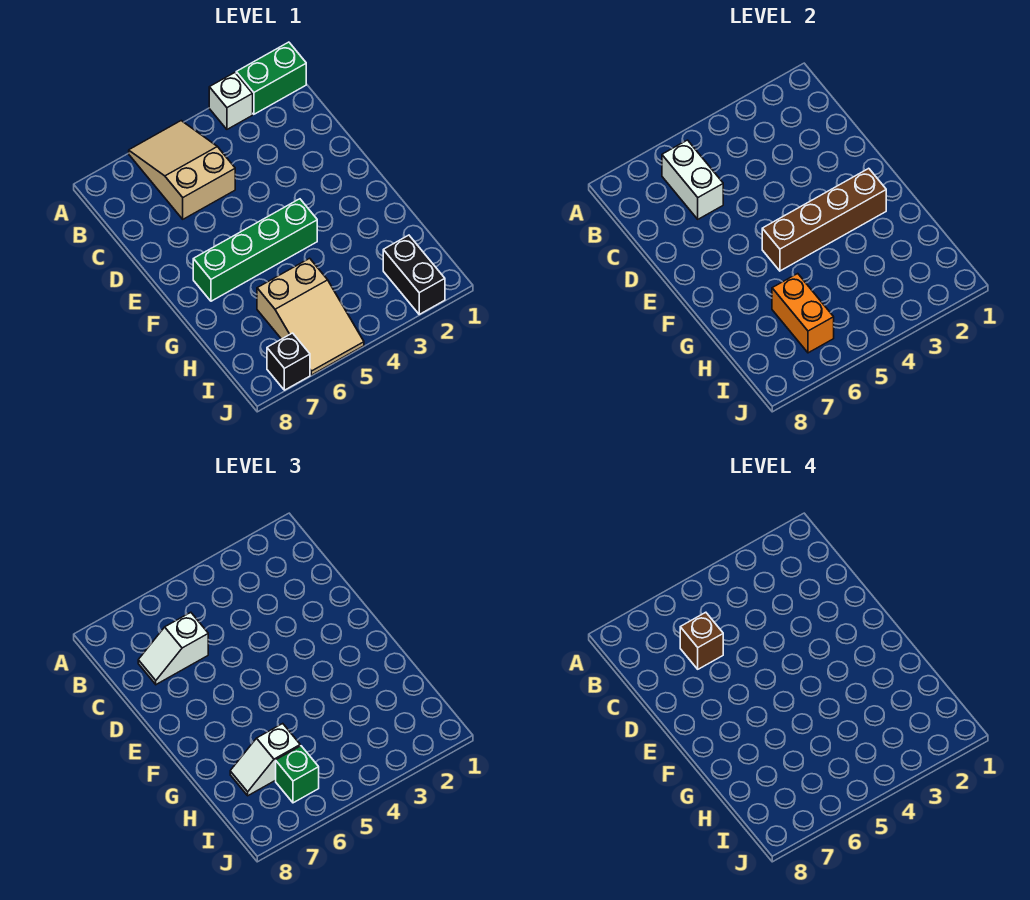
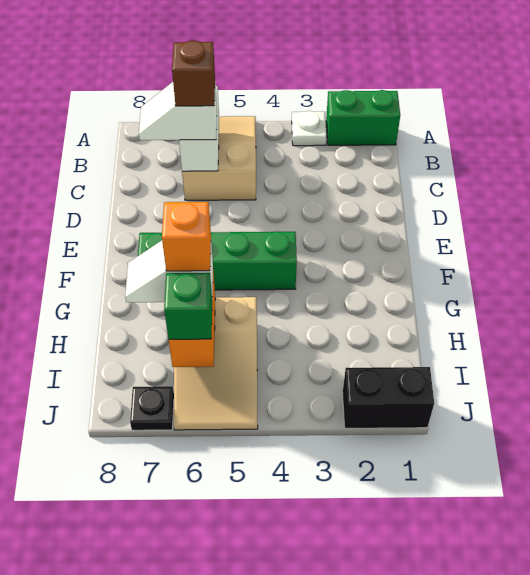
white 1x1 brick [209,73,253,129] -> white 1x1 plate [292,111,327,146]
brown 1x4 brick [762,168,886,271] -> none
none -> orange 1x1 brick [162,202,211,271]
black 1x2 brick [383,235,445,314] -> black 1x2 brick turned to [343,367,434,428]
black 1x1 brick [267,333,310,390] -> black 1x1 plate [130,386,174,430]

